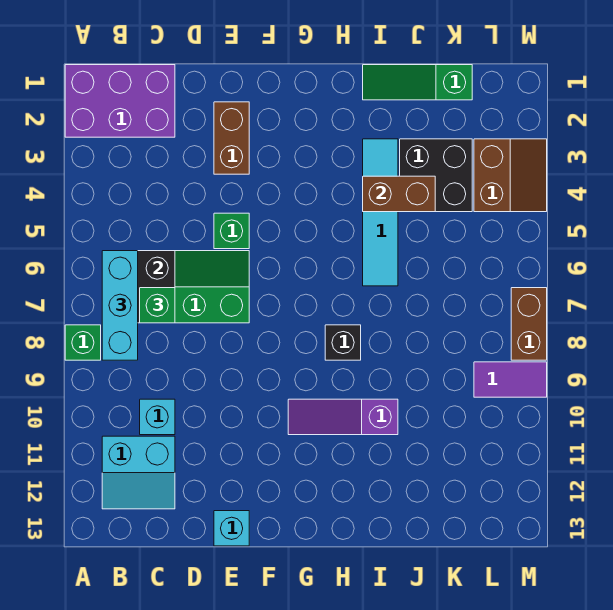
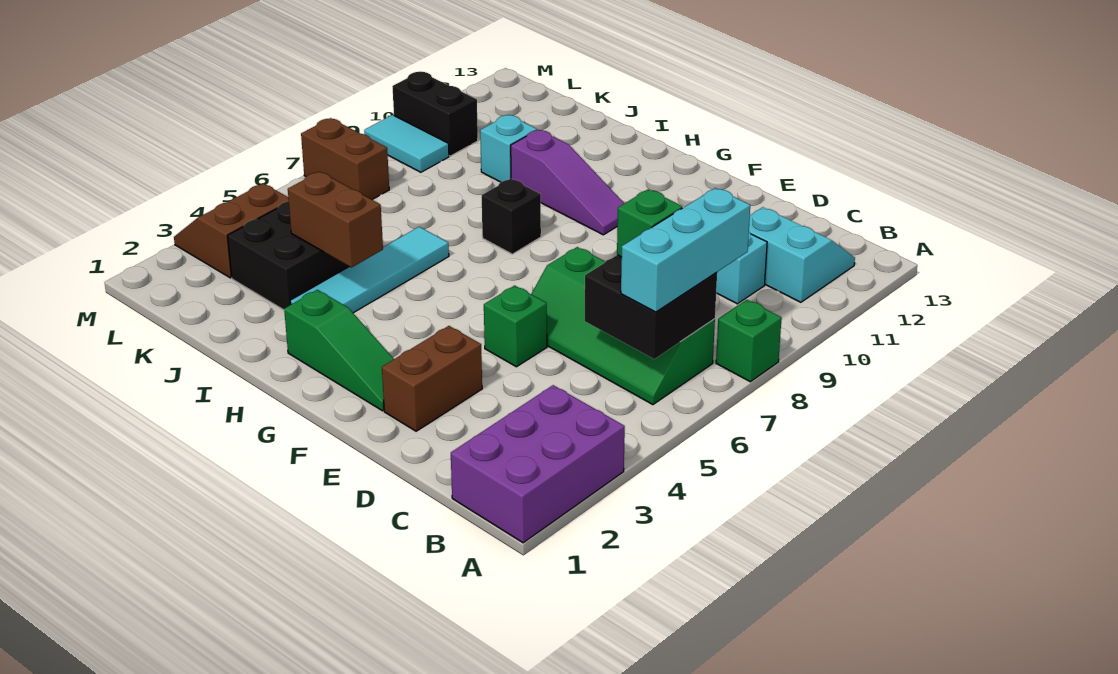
purple 2x3 brick [65,65,175,137] -> purple 2x3 brick turned to [451,385,625,543]
cyan 1x1 brick [214,511,249,546] -> cyan 1x1 brick moved to [480,115,537,182]
green 1x3 slope [363,65,472,100] -> green 1x3 slope moved to [284,290,394,411]
purple 1x2 tile [474,362,547,397] -> cyan 1x2 tile [364,115,449,172]
none -> black 1x2 brick [392,72,478,156]
brown 1x2 brick [511,288,547,360] -> brown 1x2 brick turned to [301,118,389,200]

